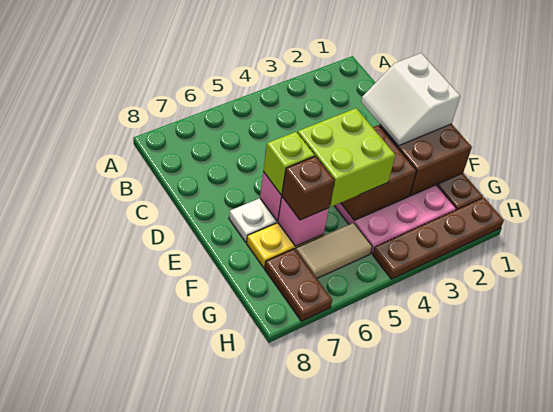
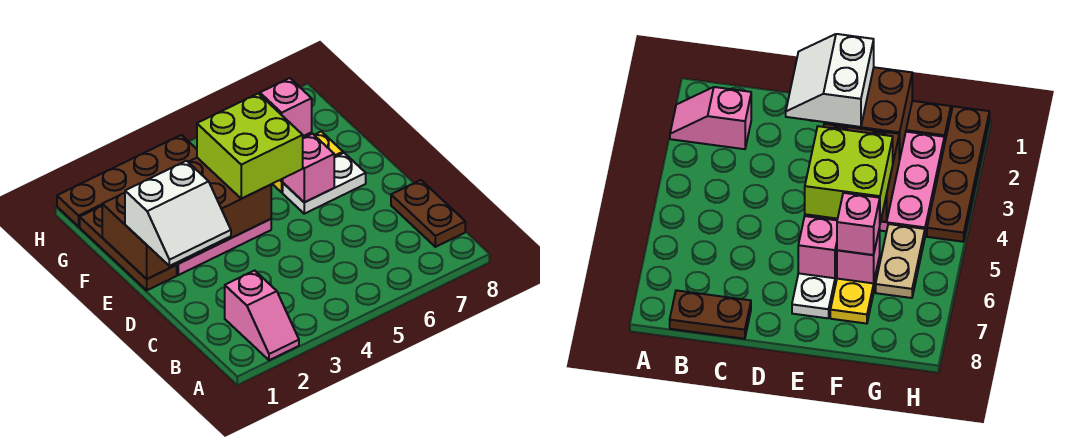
none -> pink 1x2 slope [225,270,299,360]
white 2x2 slope [361,53,460,146] -> white 2x2 slope turned to [125,161,231,266]
lime 1x1 brick [263,132,315,195] -> none
brown 1x1 brick [282,156,335,220] -> pink 1x1 brick [260,78,312,136]
tan 1x2 tile [296,223,372,278] -> tan 1x2 plate [876,224,925,298]
brown 1x2 plate [265,249,332,321] -> brown 1x2 plate moved to [391,180,465,247]

